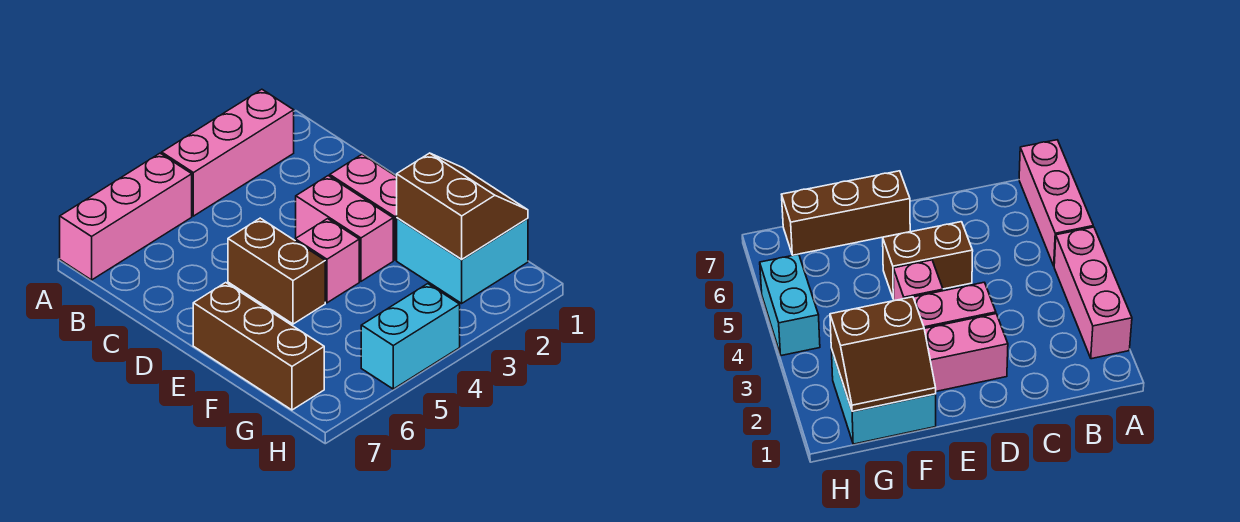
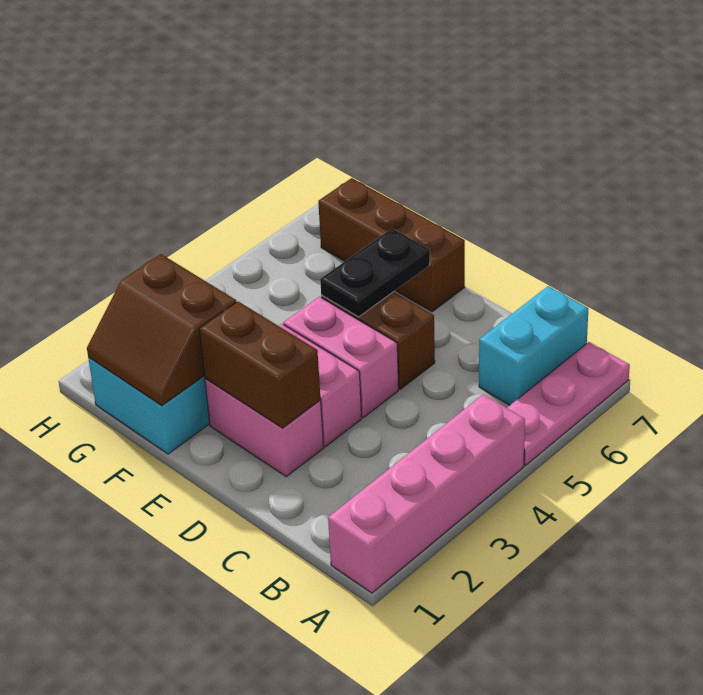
pink 1x3 brick [162,89,294,216] -> pink 1x4 brick [328,394,525,593]
pink 1x3 brick [60,153,192,280] -> pink 1x3 plate [507,342,630,466]
none -> brown 1x2 brick [199,301,321,428]
pink 1x1 brick [295,219,359,303] -> pink 1x2 brick [284,297,399,417]
none -> black 1x2 plate [320,228,430,317]
cyan 1x2 brick [361,284,460,389] -> cyan 1x2 brick moved to [479,286,588,405]

